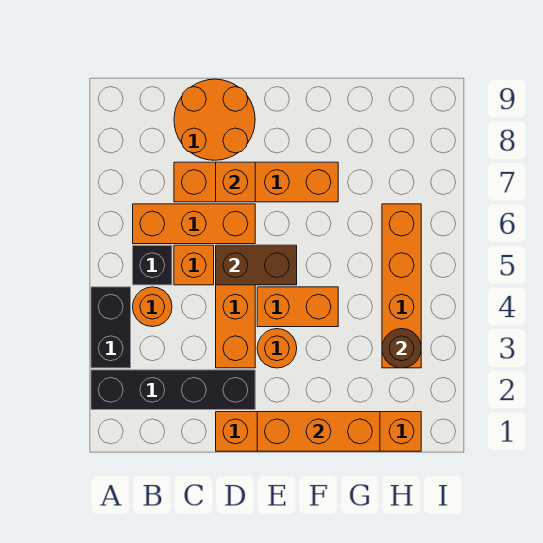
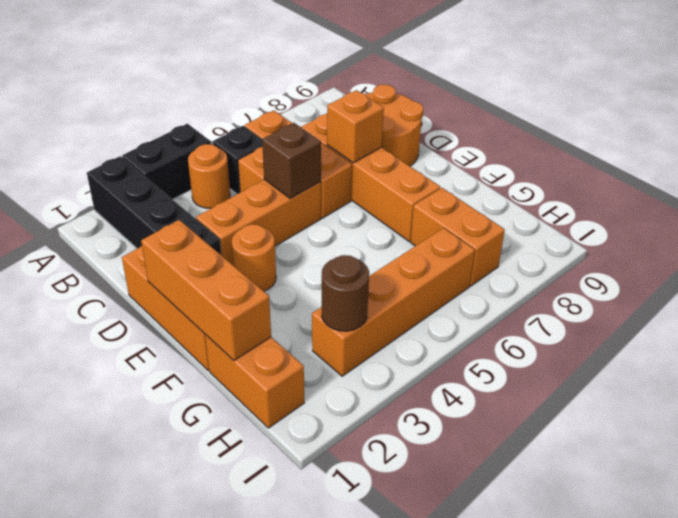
brown 1x2 brick [216,245,297,285] -> brown 1x1 brick [262,123,321,198]
orange 1x2 brick [257,287,338,327] -> orange 1x2 brick moved to [410,188,505,286]

